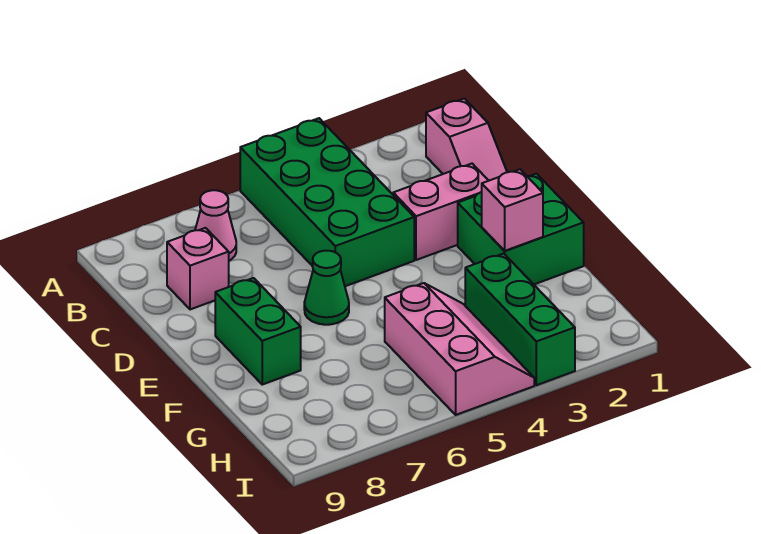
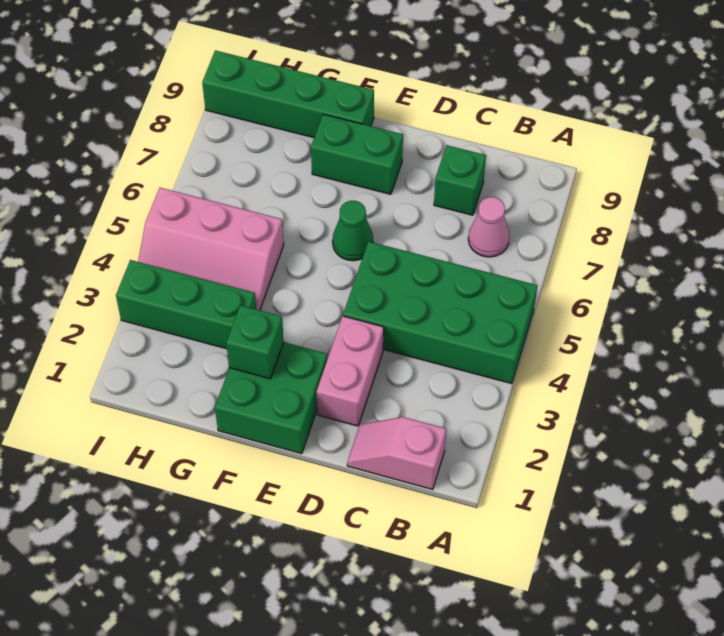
pink 1x1 brick [167,228,229,309] -> green 1x1 brick [434,145,486,215]
pink 1x1 brick [482,169,543,251] -> green 1x1 brick [226,305,284,379]
none -> green 1x4 brick [202,50,374,138]

